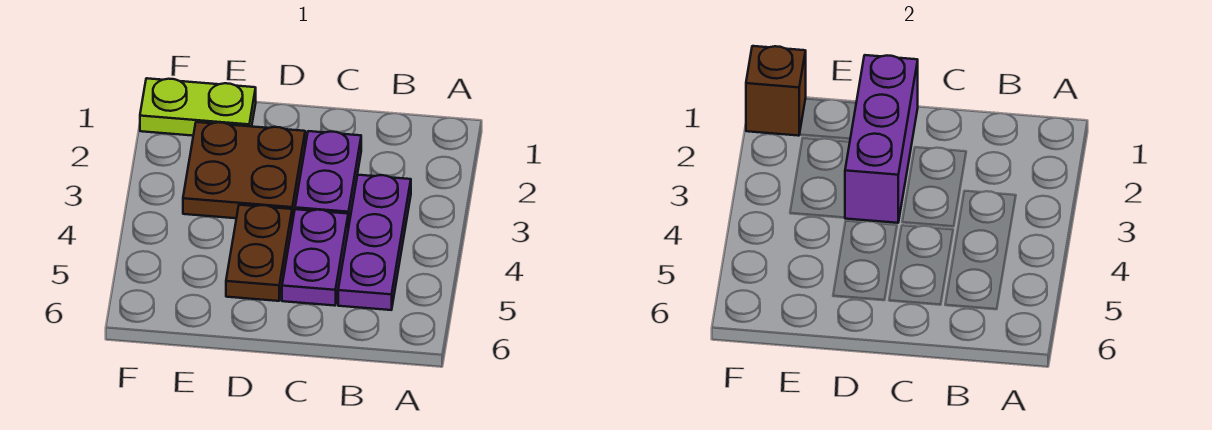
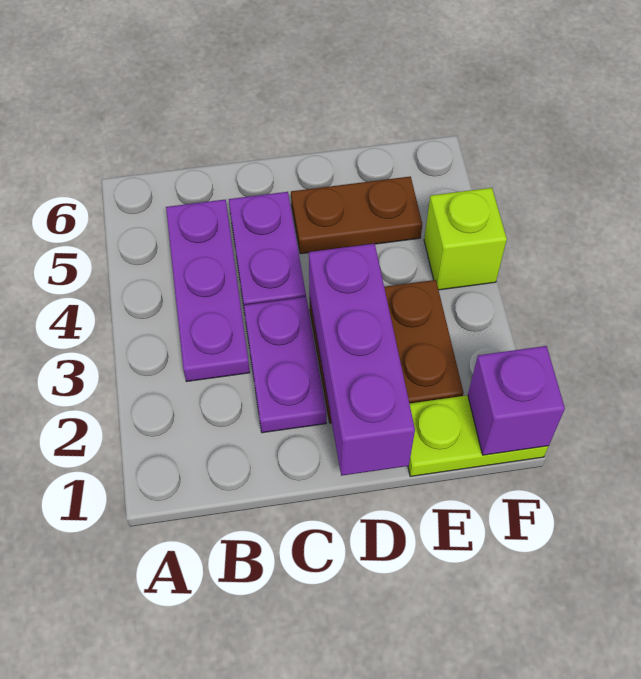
brown 1x2 plate [226,205,292,301] -> brown 1x2 plate turned to [291,176,422,254]
brown 1x1 brick [746,46,806,136] -> purple 1x1 brick [468,346,565,455]
none -> lime 1x1 brick [424,188,507,290]

